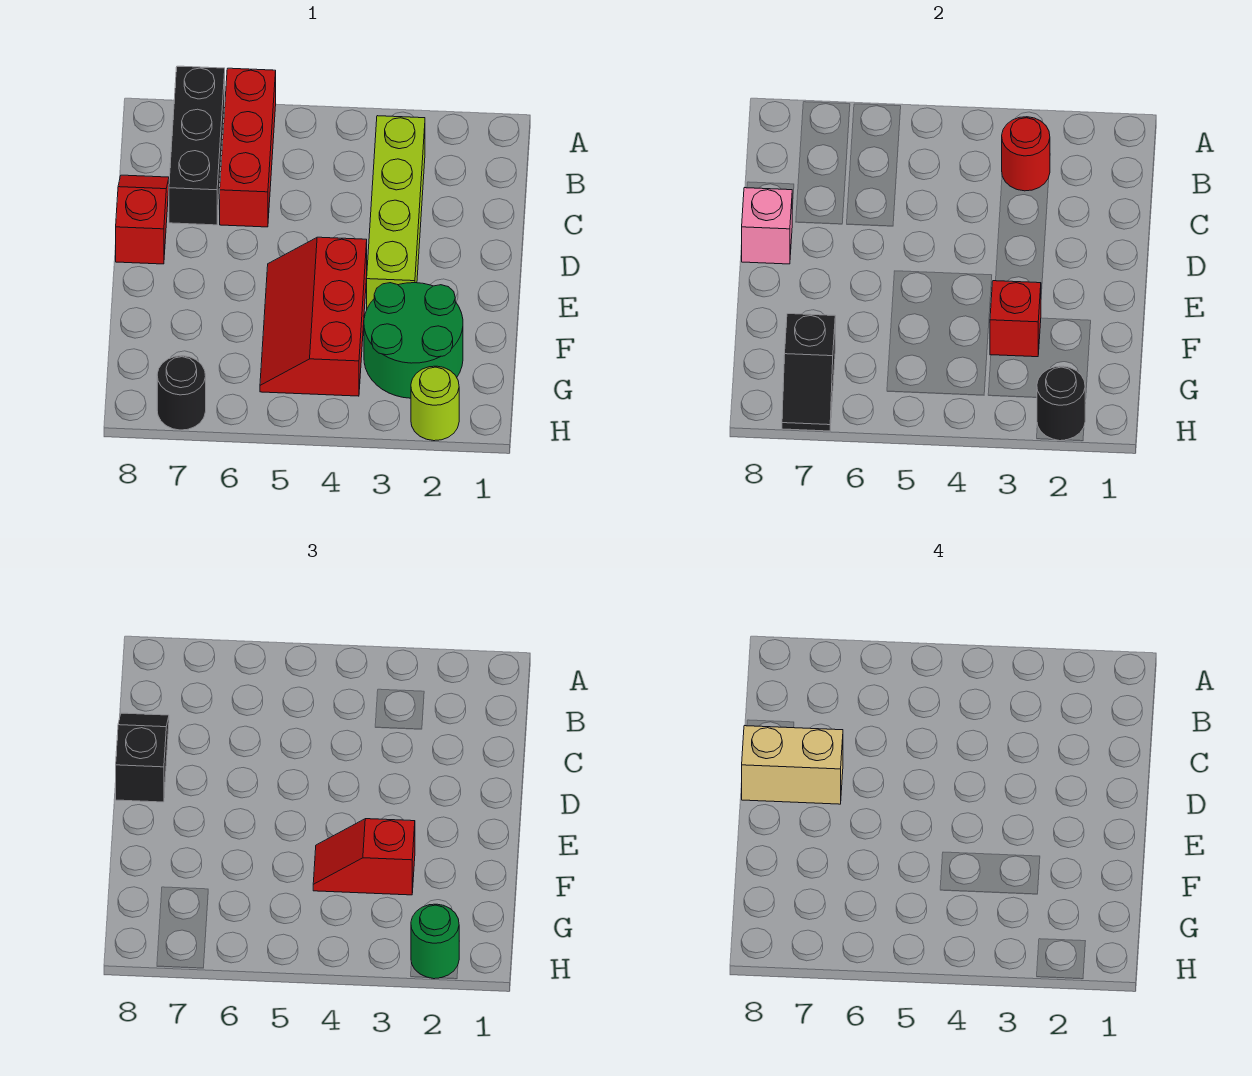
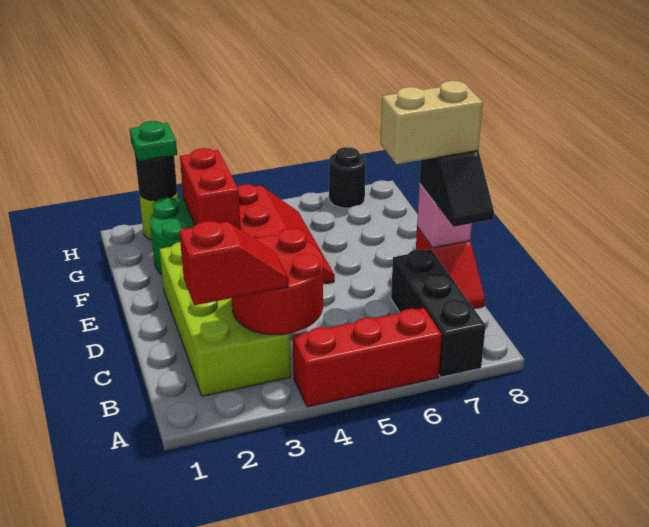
red 1x3 brick [220,68,276,227] -> red 1x3 brick turned to [293,308,442,407]
lime 1x4 brick [367,116,425,308] -> lime 2x4 brick [160,242,291,396]
red 1x1 round brick [1002,117,1050,191] -> red 2x2 round brick [232,228,323,335]
red 1x1 brick [990,281,1041,357] -> red 1x2 brick [180,148,241,230]
red 1x2 slope [313,819,415,895] -> red 1x2 slope moved to [179,221,289,305]
black 1x2 slope [782,314,835,431] -> none
green 1x1 round brick [411,904,459,979] -> green 1x1 plate [130,121,177,161]

